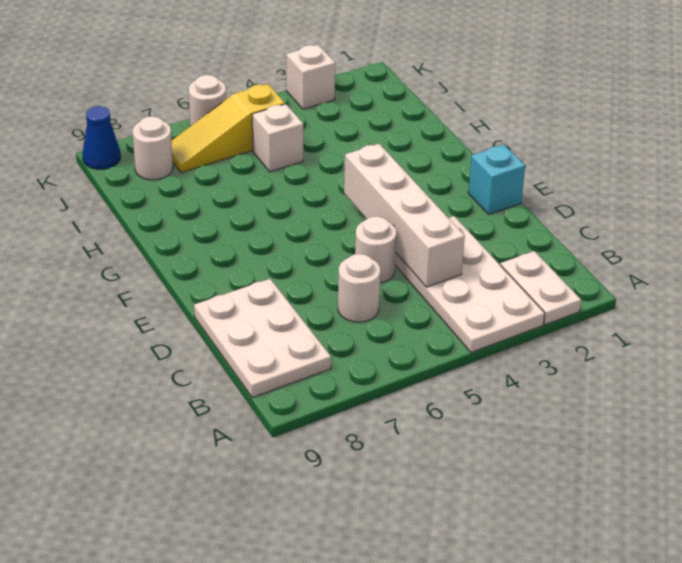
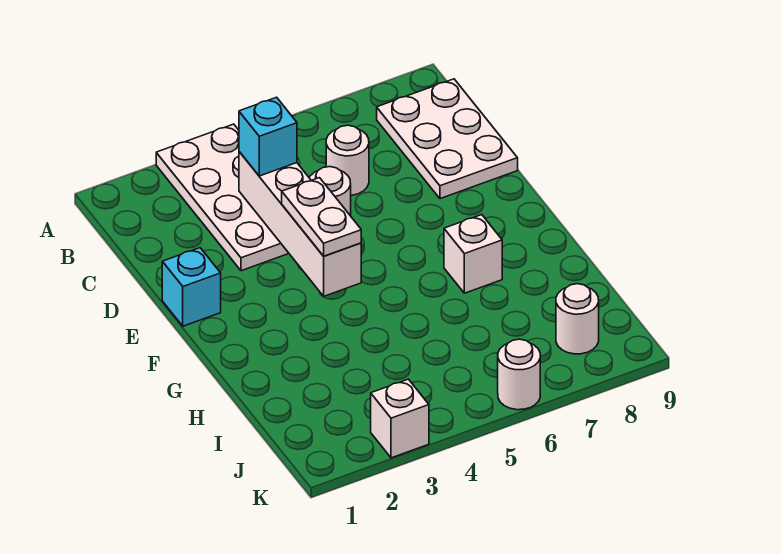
white 1x2 plate [500,251,581,325] -> white 1x2 plate moved to [282,178,361,256]
none -> cyan 1x1 brick [239,97,297,176]
white 1x1 brick [252,104,303,172] -> white 1x1 brick moved to [444,215,502,293]
yellow 1x3 slope [171,84,285,173] -> none
blue 1x1 cone [82,106,121,169] -> none

